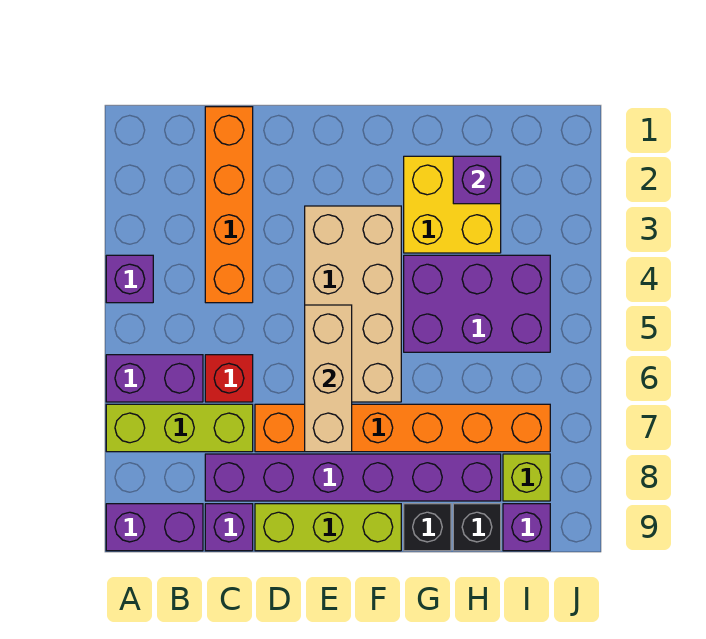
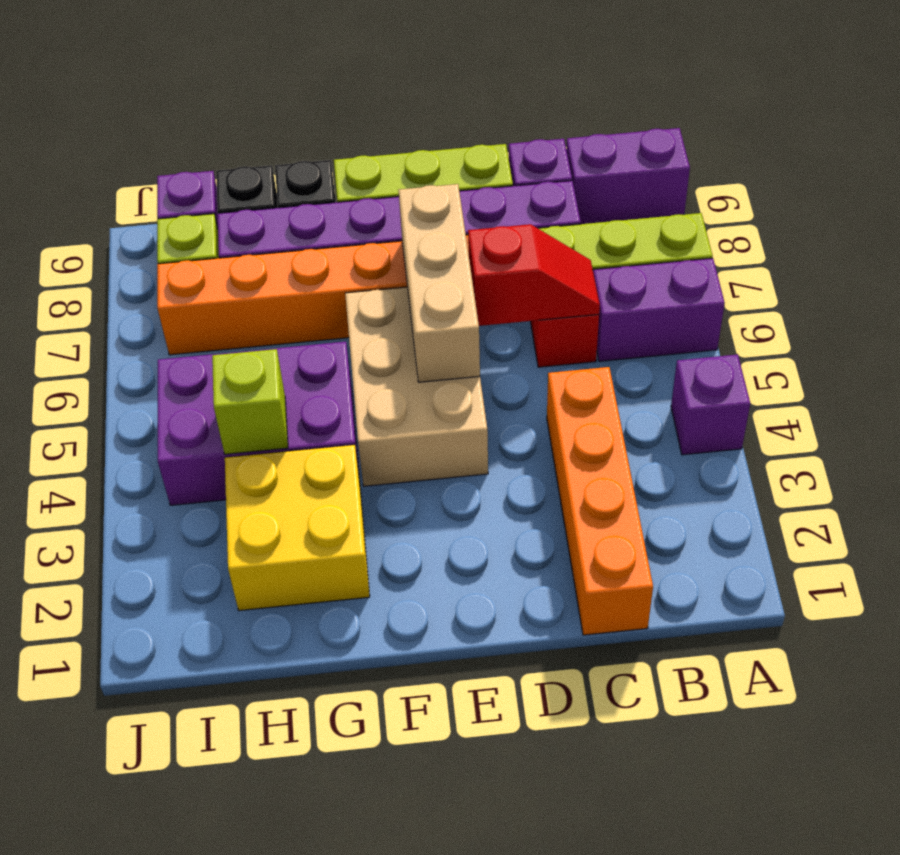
none -> red 1x2 slope [468,224,600,326]
tan 2x4 brick [305,206,401,402] -> tan 2x3 brick [345,287,488,486]
purple 1x1 brick [453,156,501,204] -> none
none -> lime 1x1 brick [212,349,288,454]

